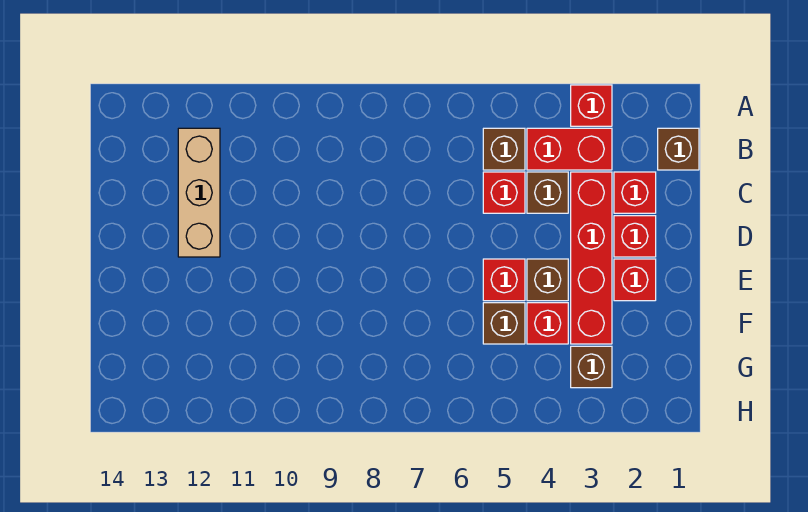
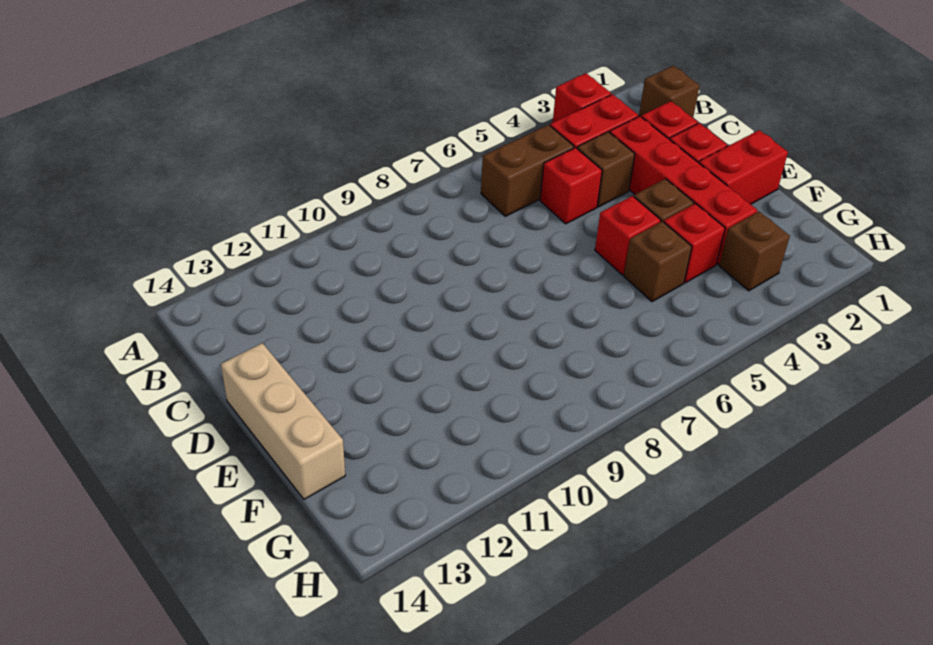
brown 1x1 brick [483,128,525,170] -> brown 1x2 brick [481,125,574,216]
tan 1x3 brick [178,128,220,257] -> tan 1x3 brick moved to [221,343,345,499]
red 1x1 brick [614,259,656,301] -> red 1x2 brick [699,130,788,204]

